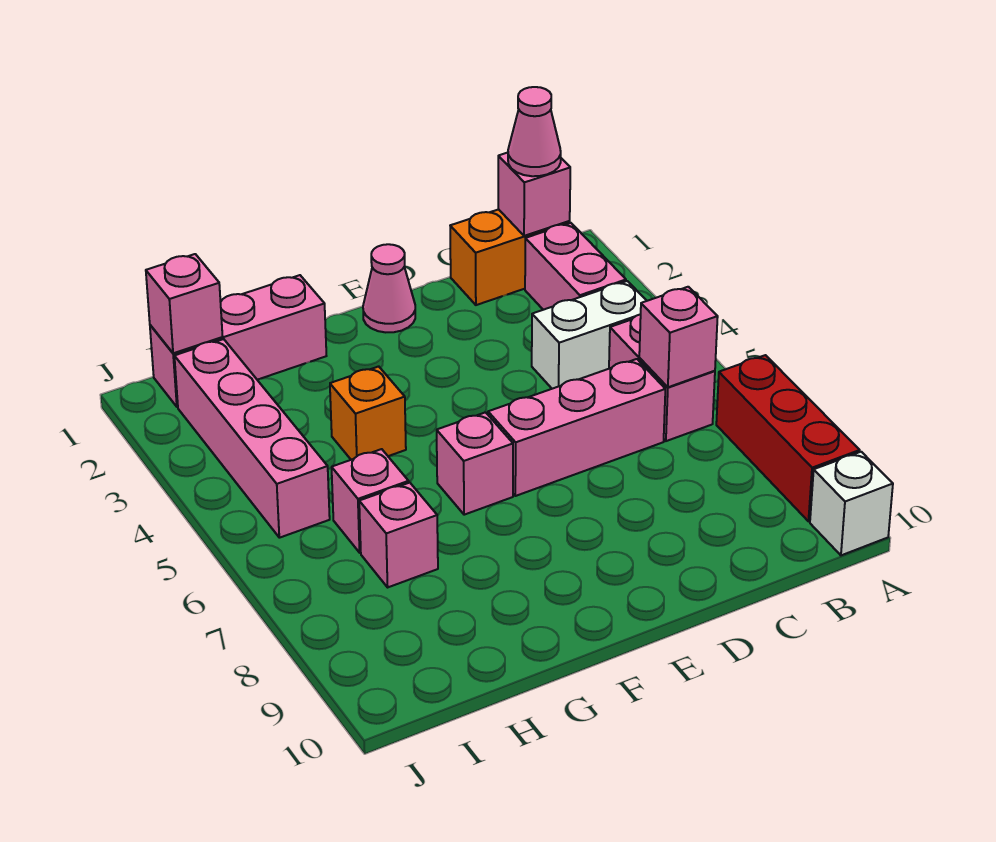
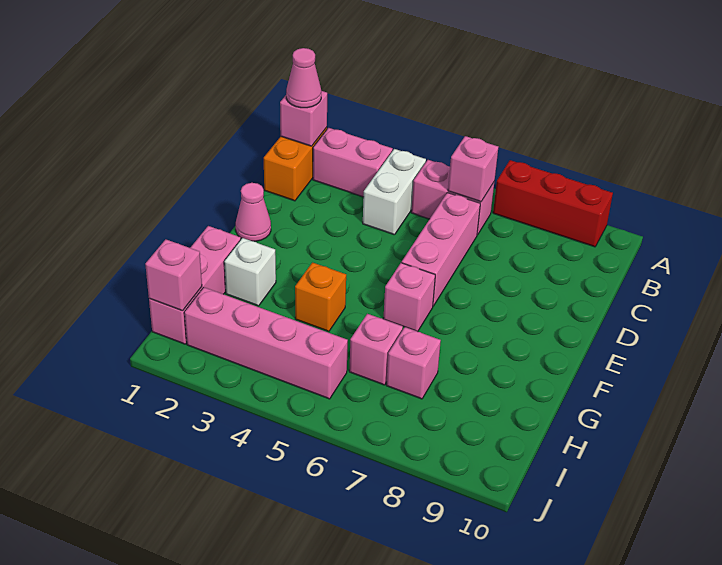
white 1x1 brick [810,452,893,555] -> white 1x1 brick moved to [224,238,276,306]

